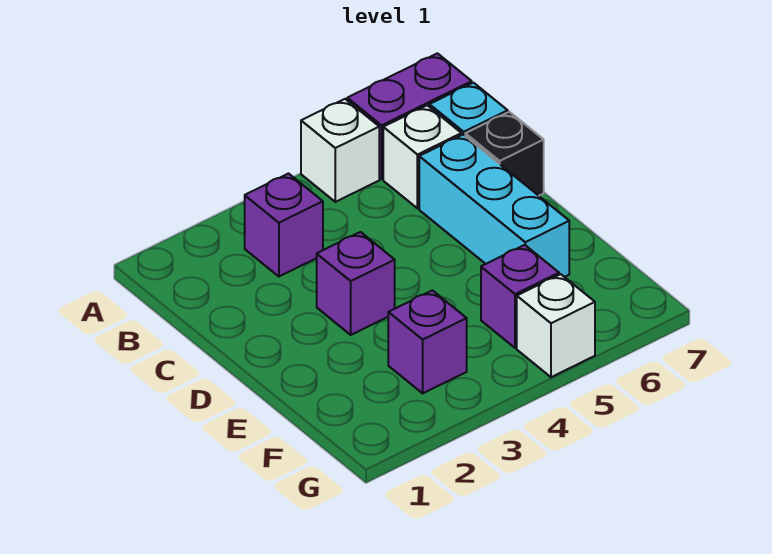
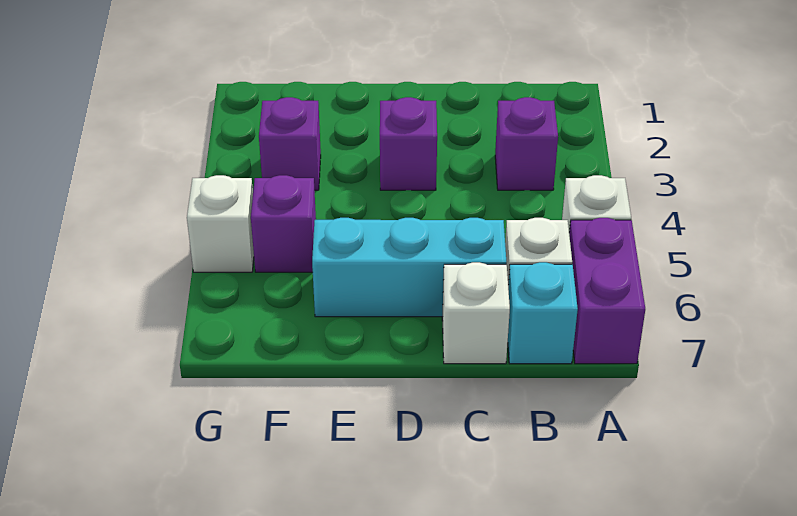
black 1x1 brick [465,112,544,196] -> white 1x1 brick [442,262,510,364]

